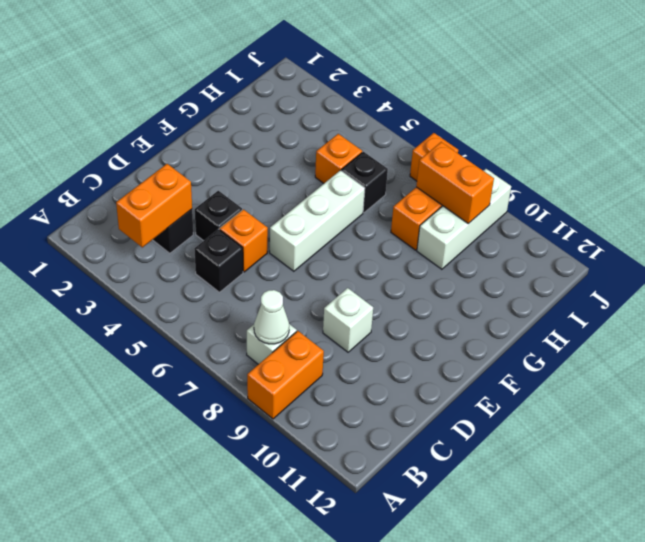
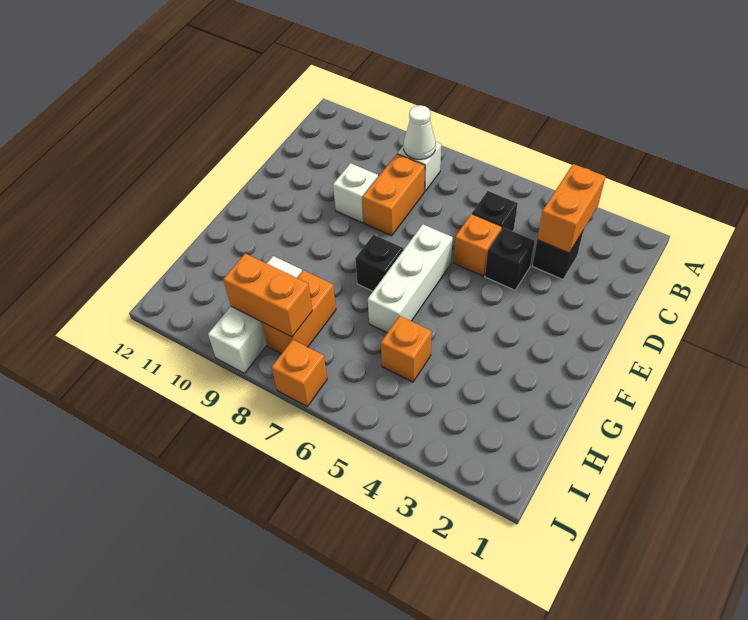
orange 1x2 brick [247,331,324,419] -> orange 1x2 brick moved to [362,154,425,236]
black 1x1 brick [342,152,388,213] -> black 1x1 brick moved to [355,235,403,291]

